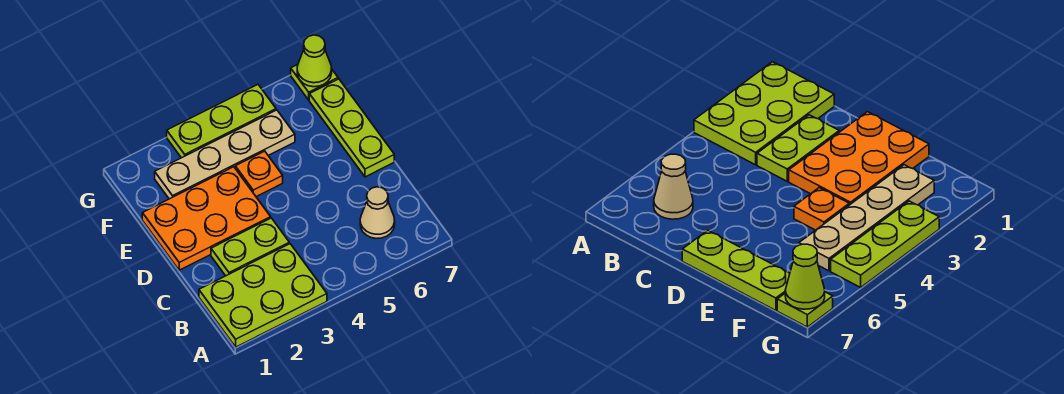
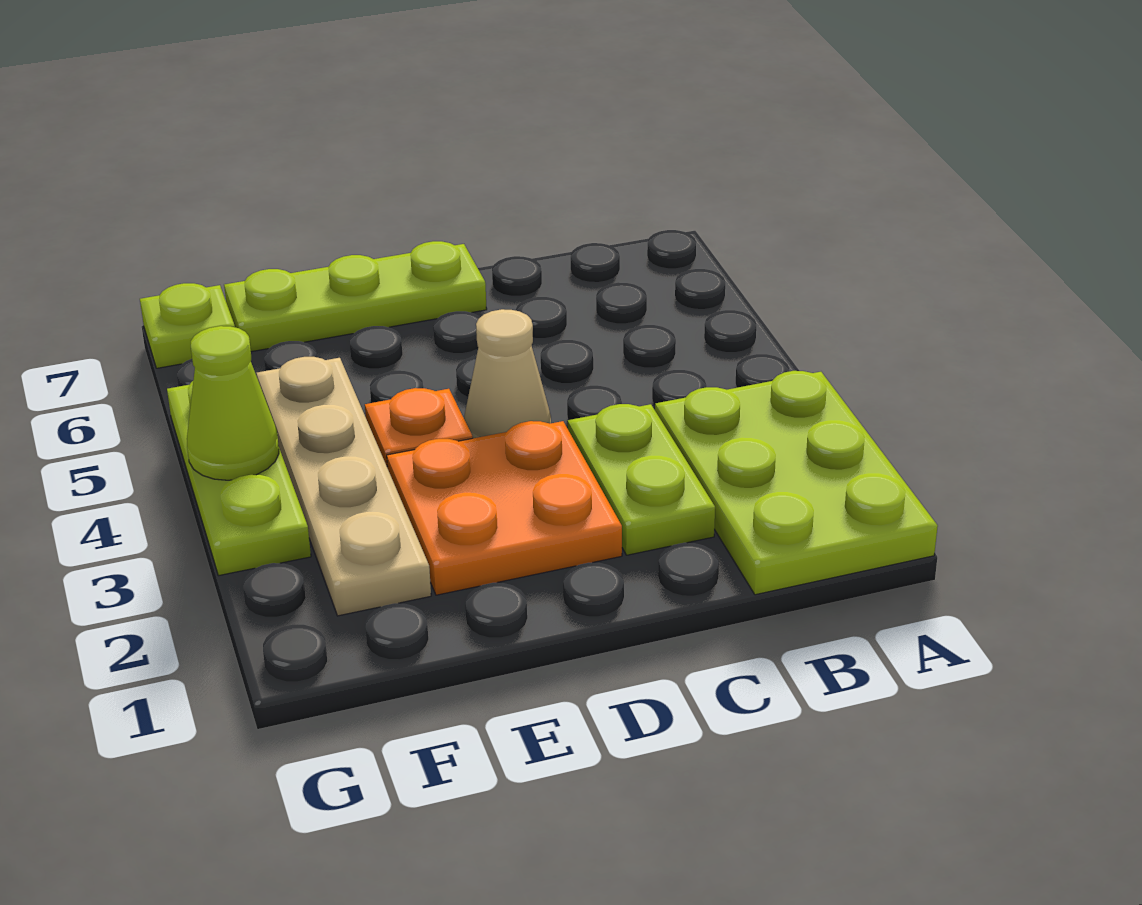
tan 1x1 cone [360,187,395,239] -> tan 1x1 cone moved to [464,309,551,438]
orange 2x3 plate [142,167,271,270] -> orange 2x2 plate [387,421,622,595]
lime 1x1 cone [297,35,332,87] -> lime 1x1 cone moved to [187,326,279,480]

